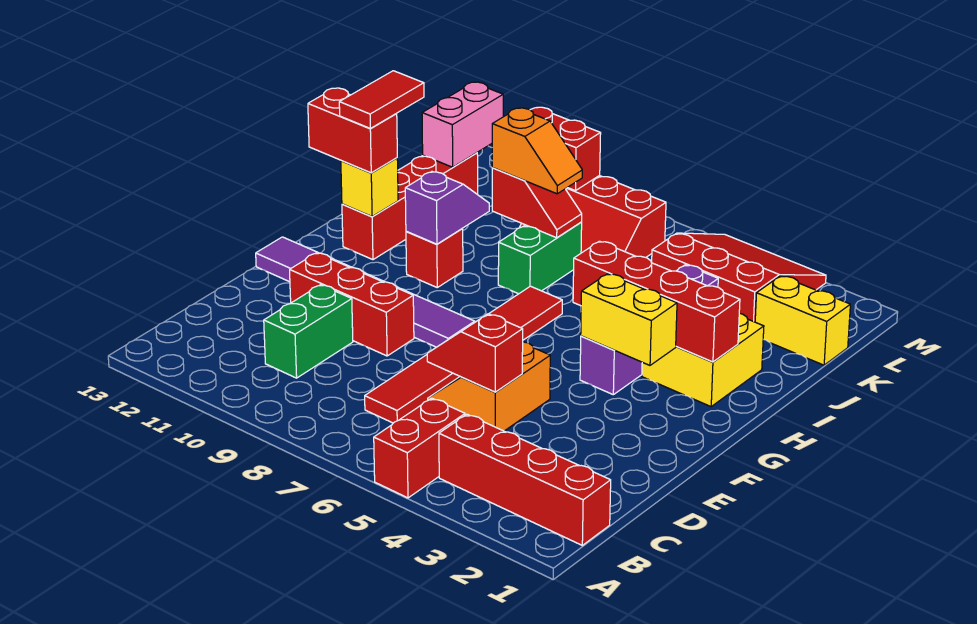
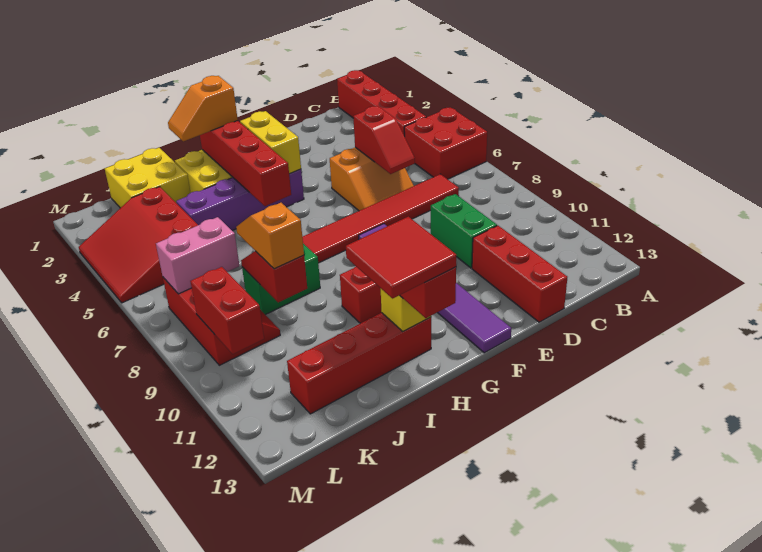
red 1x2 brick [374,398,465,498] -> red 2x2 brick [404,108,487,179]
green 1x2 brick [264,285,353,378] -> green 1x2 brick turned to [431,194,497,268]
red 1x3 brick [290,253,414,356] -> red 1x3 brick moved to [472,226,567,322]
none -> orange 1x2 slope [168,76,238,141]
purple 1x2 slope [405,172,489,244] -> none
red 1x2 tile [339,71,424,128] -> red 2x2 tile [346,217,456,299]
yellow 1x2 brick [755,276,850,365] -> yellow 2x2 brick [105,148,191,208]
pink 1x2 brick [422,82,503,167] -> pink 1x2 brick moved to [156,217,239,294]

